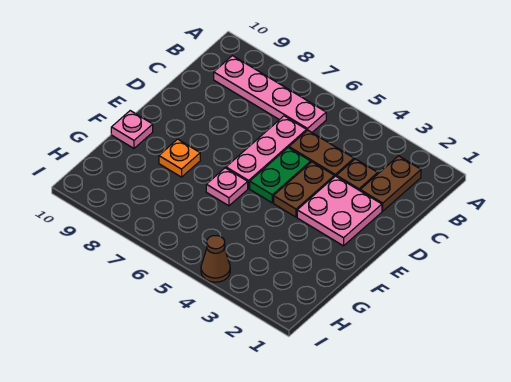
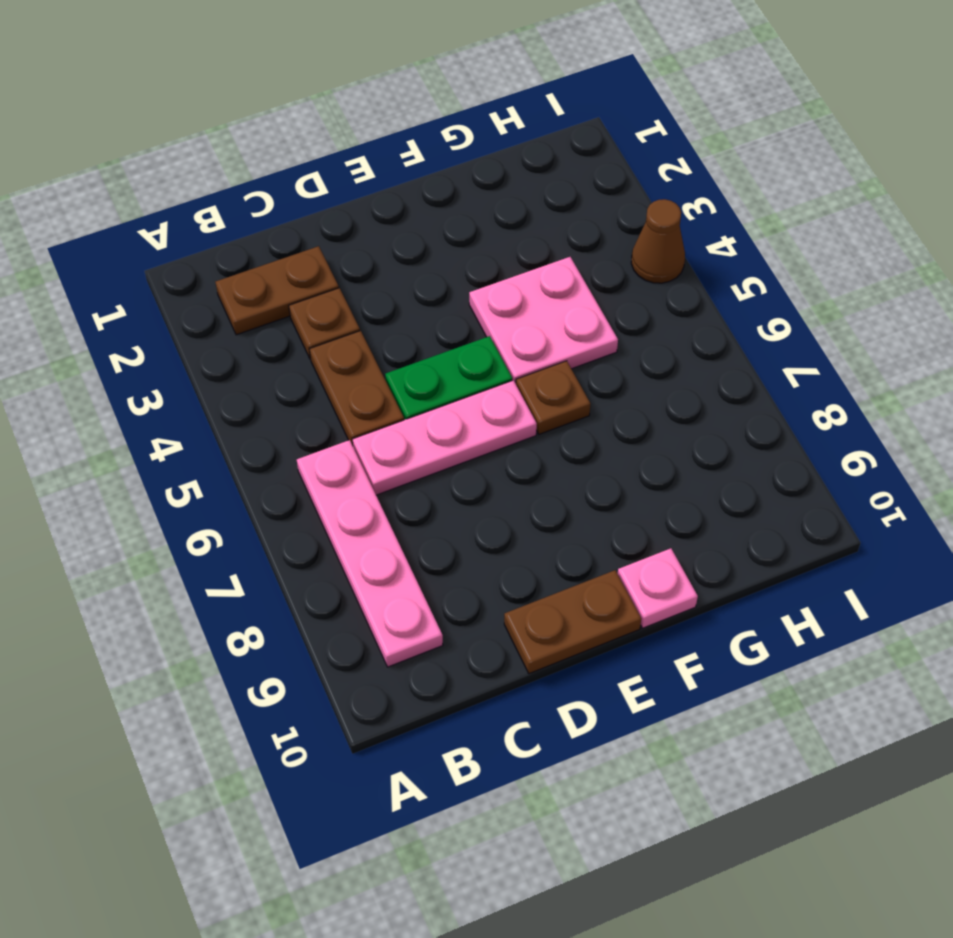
pink 2x2 plate [297,176,382,246] -> pink 2x2 plate moved to [469,257,618,384]
brown 1x2 plate [274,162,334,217] -> brown 1x2 plate moved to [504,570,641,674]
pink 1x1 plate [206,168,248,206] -> brown 1x1 plate [516,361,590,434]
orange 1x1 plate [159,139,200,177] -> none

